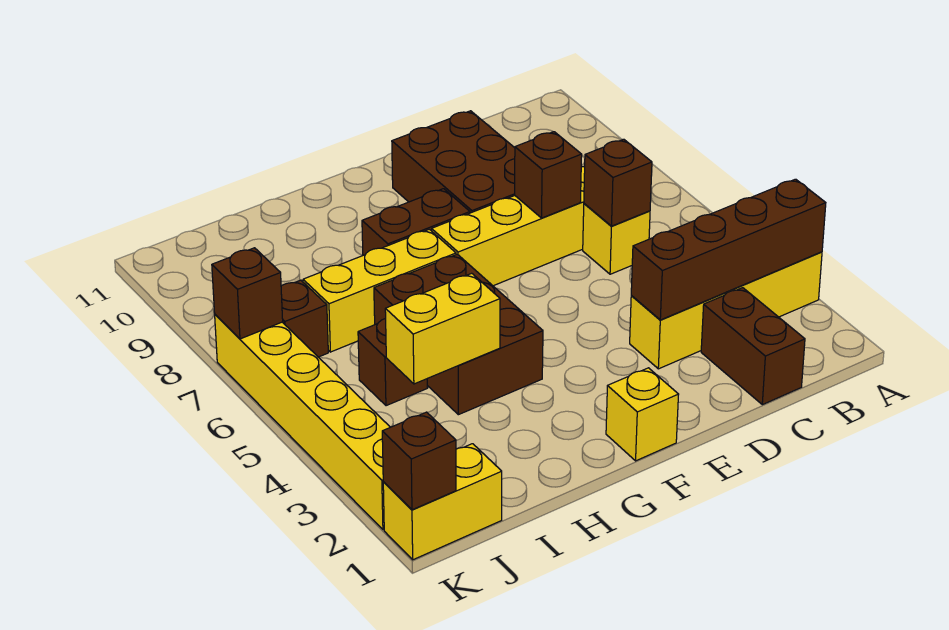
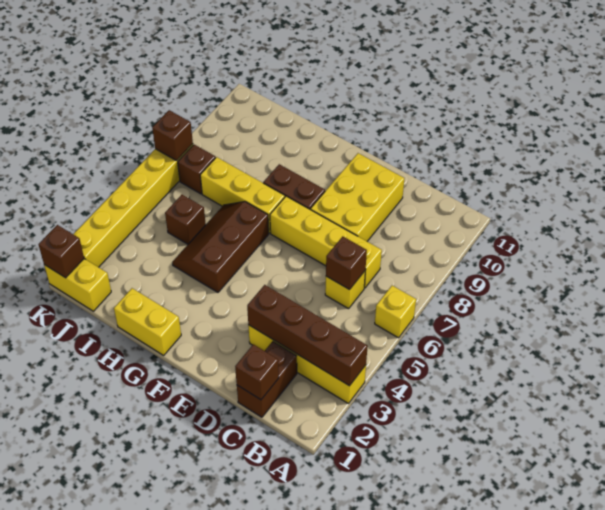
brown 1x1 brick [515,132,582,218] -> brown 1x1 brick moved to [235,344,279,400]
brown 2x3 brick [392,111,515,213] -> yellow 2x3 brick [311,153,404,241]
yellow 1x1 brick [606,368,679,461] -> yellow 1x1 brick moved to [375,286,416,338]
brown 2x3 brick [374,254,543,415] -> brown 2x3 slope [172,202,269,292]
yellow 1x2 brick [385,273,500,384] -> yellow 1x2 brick moved to [114,288,181,355]

